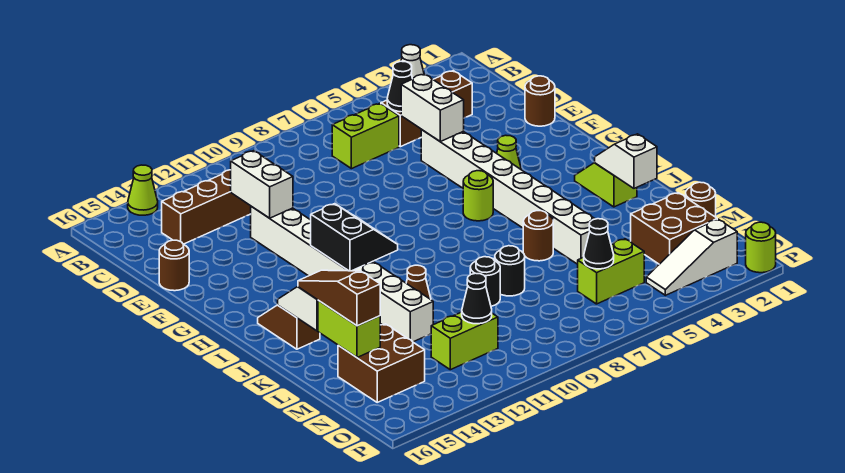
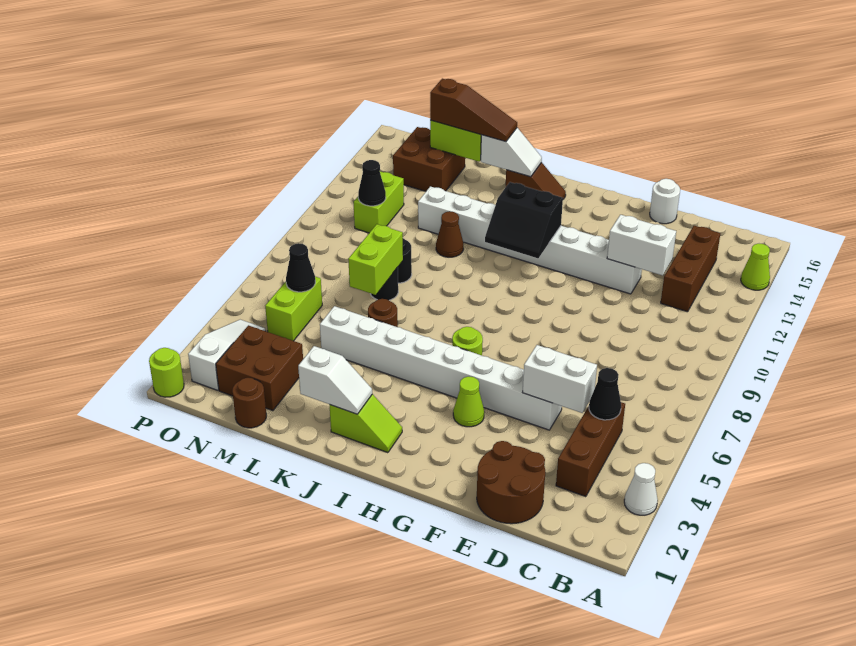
lime 1x2 brick [332,104,399,169] -> lime 1x2 brick moved to [348,224,403,295]
brown 1x1 round brick [525,76,555,126] -> brown 2x2 round brick [477,441,545,524]
brown 1x1 round brick [159,240,189,291] -> white 1x1 round brick [650,179,680,224]

